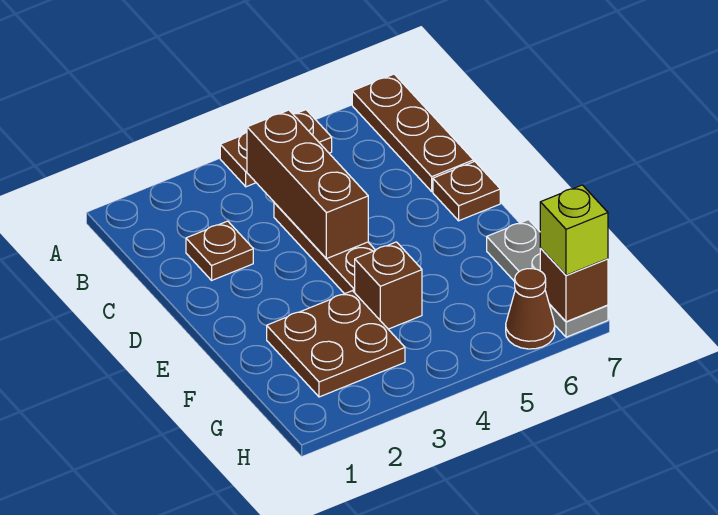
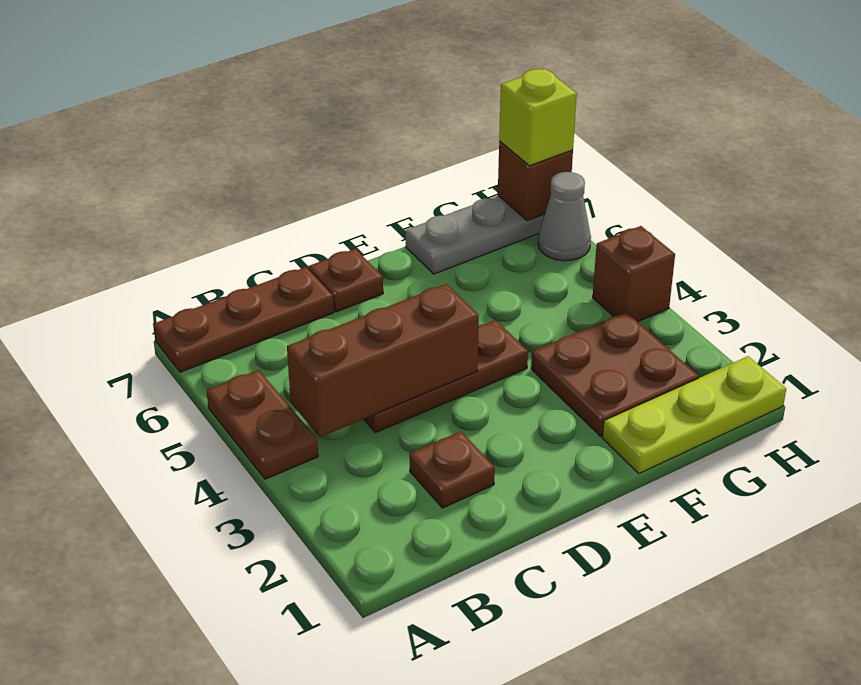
none -> lime 1x3 plate [603,356,786,474]
brown 1x1 brick [355,242,422,329] -> brown 1x1 brick moved to [593,226,675,322]
brown 1x1 cone [506,269,555,349] -> grey 1x1 cone [538,172,591,261]

